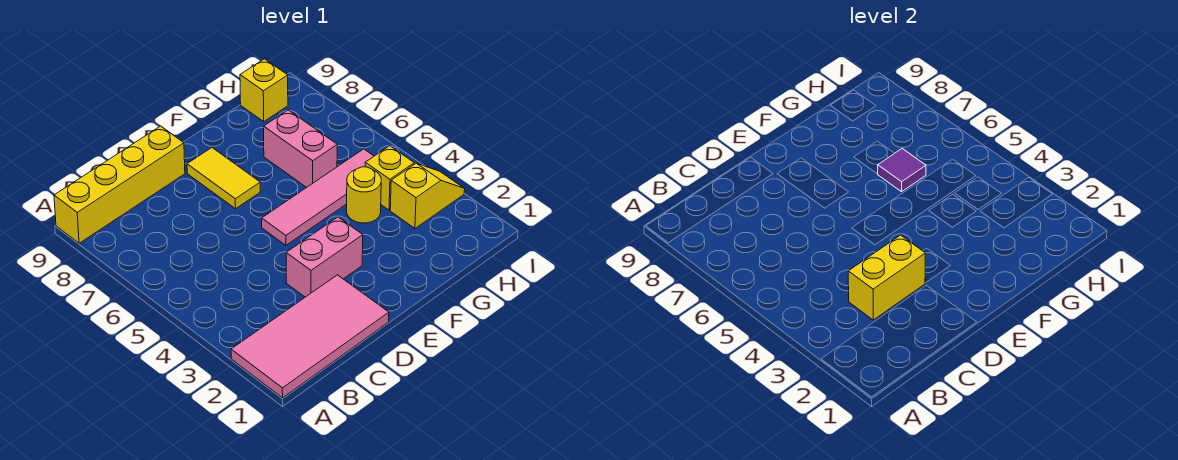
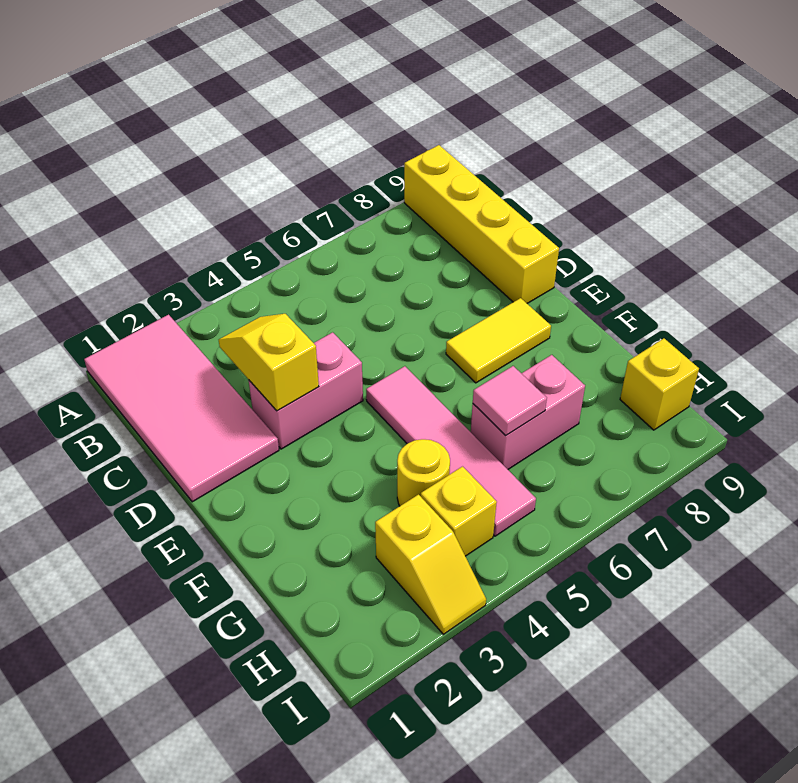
yellow 1x2 brick [848,235,925,320] -> yellow 1x2 slope [219,314,319,411]
pink 1x2 brick [286,217,363,297] -> pink 1x2 brick turned to [249,332,363,449]
purple 1x1 tile [878,149,926,192] -> pink 1x1 tile [473,366,547,436]

